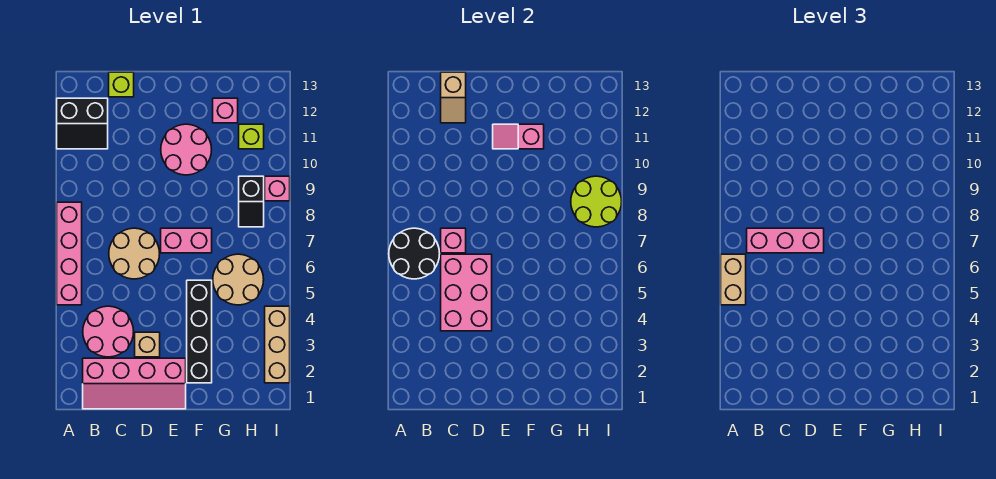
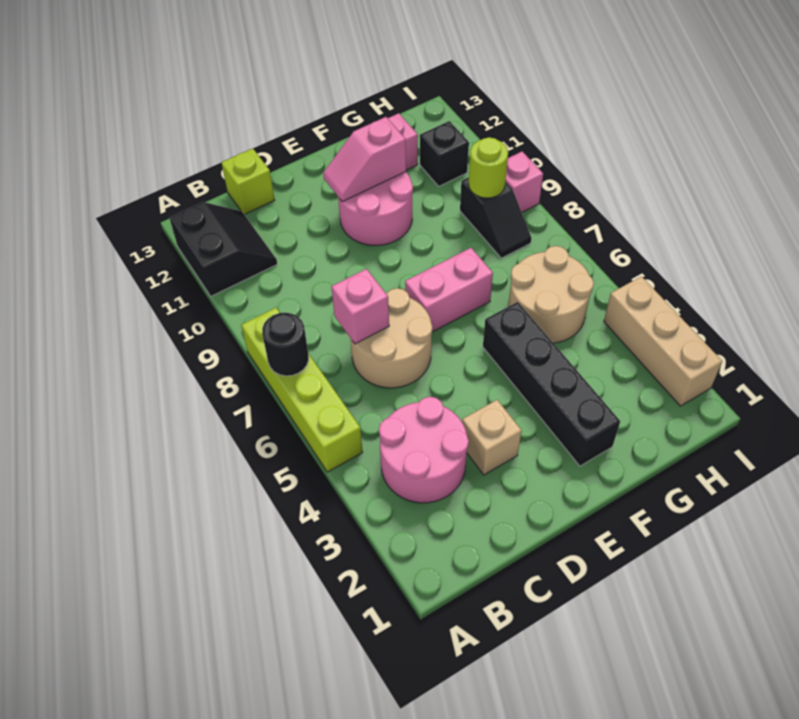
pink 1x4 brick [57,202,82,305] -> lime 1x4 brick [242,308,363,472]
tan 1x2 brick [721,254,746,305] -> none
black 2x2 round brick [389,228,440,279] -> black 1x1 round brick [262,313,309,376]
black 2x2 slope [57,98,108,149] -> black 2x2 slope turned to [169,202,277,296]
pink 2x4 slope [83,358,186,409] -> none
pink 1x3 brick [747,228,824,253] -> none
pink 2x3 brick [441,254,492,331] -> none
tan 1x2 slope [441,72,466,123] -> none
lime 2x2 round brick [571,176,622,227] -> lime 1x1 round brick [469,137,508,198]
lime 1x1 brick [239,124,264,149] -> black 1x1 brick [420,121,469,186]

